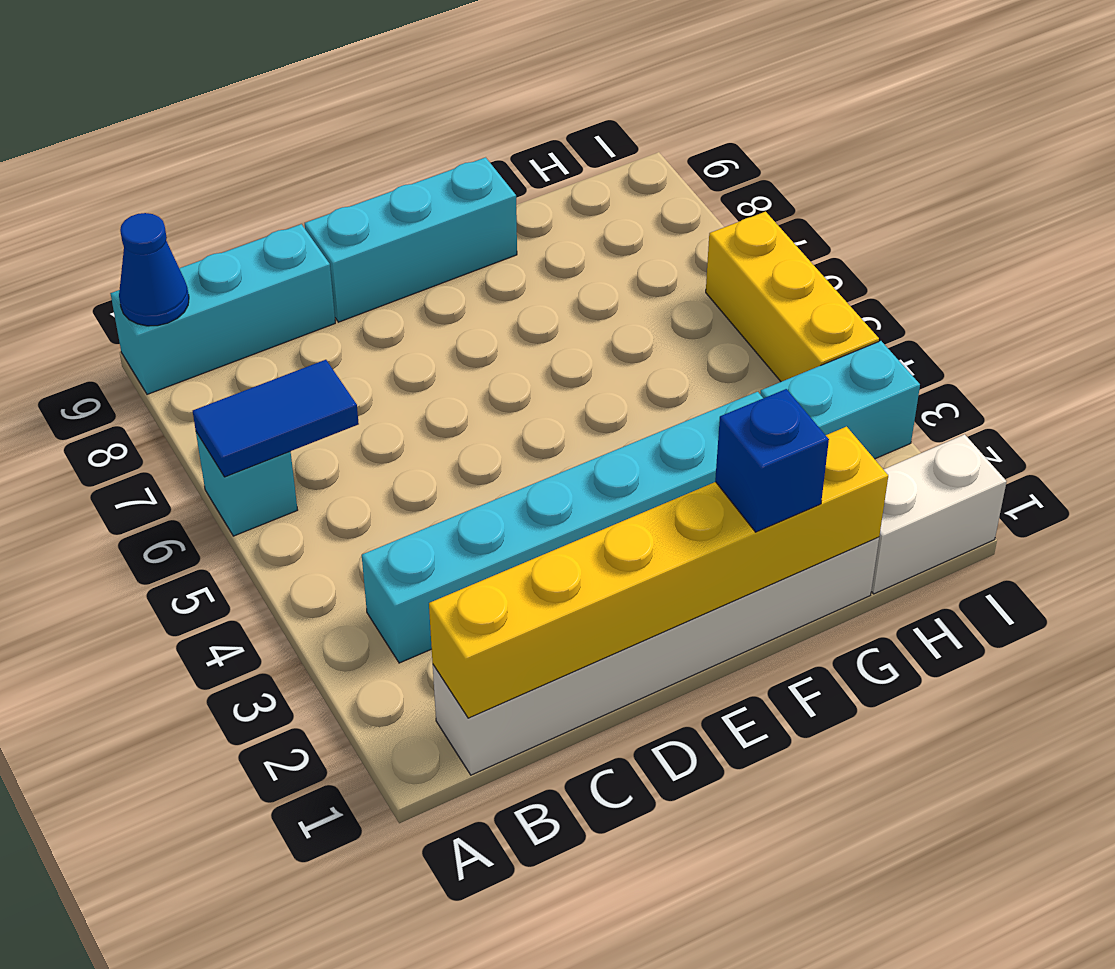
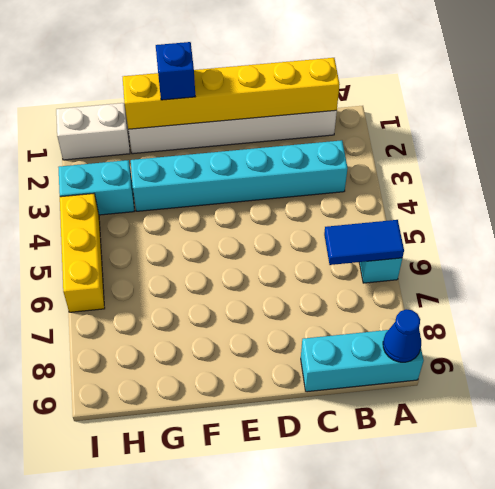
cyan 1x3 brick [305,157,517,322] -> none

